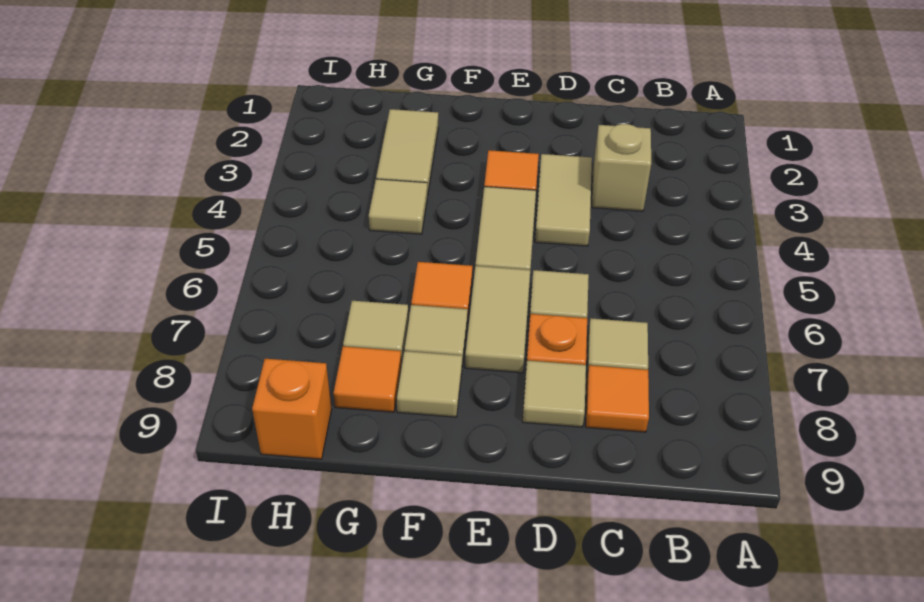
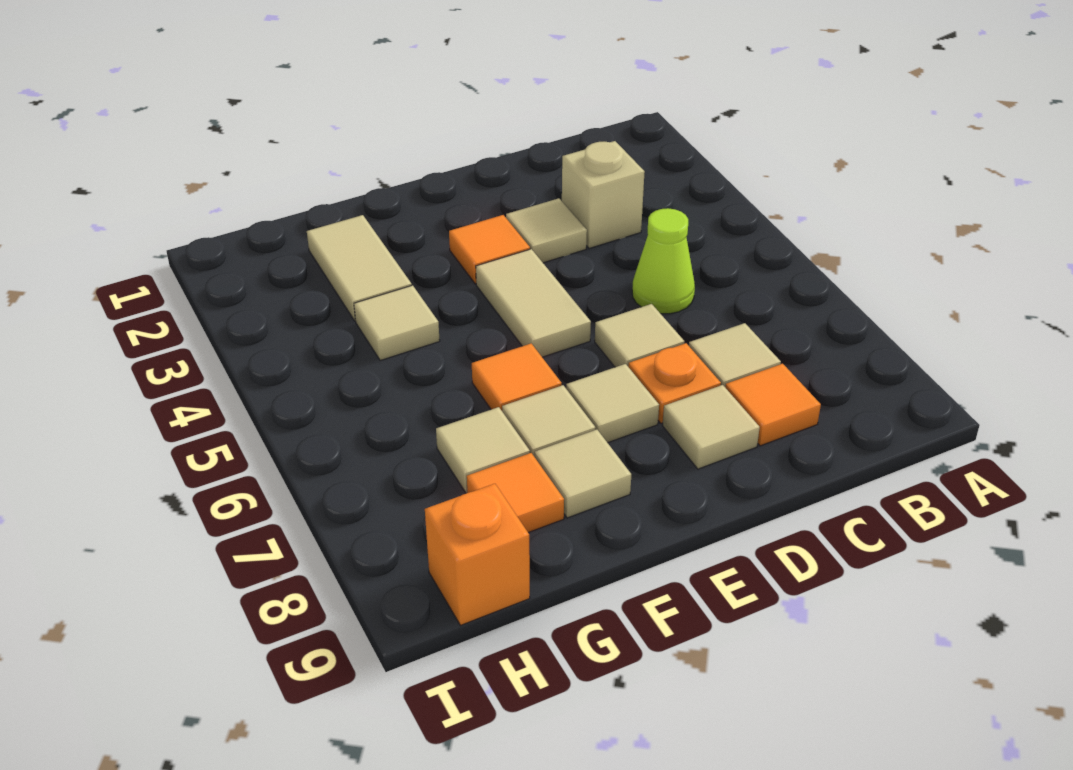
none -> lime 1x1 cone [632,208,695,314]
tan 1x2 tile [535,154,592,246] -> tan 1x1 tile [506,198,587,263]
tan 1x2 tile [465,266,530,373] -> tan 1x1 tile [566,364,659,443]

